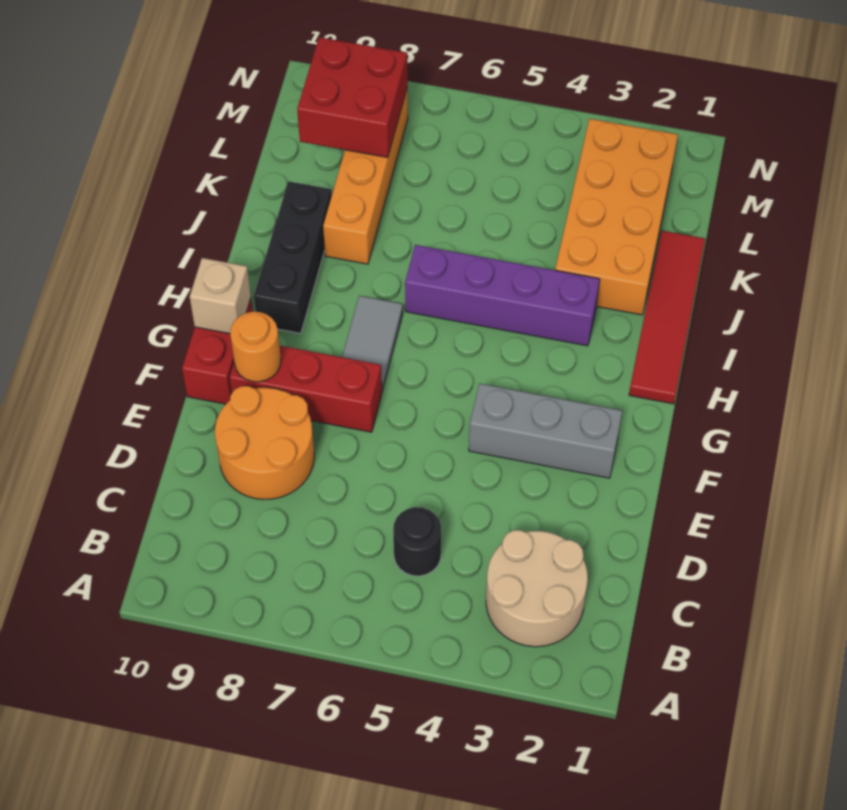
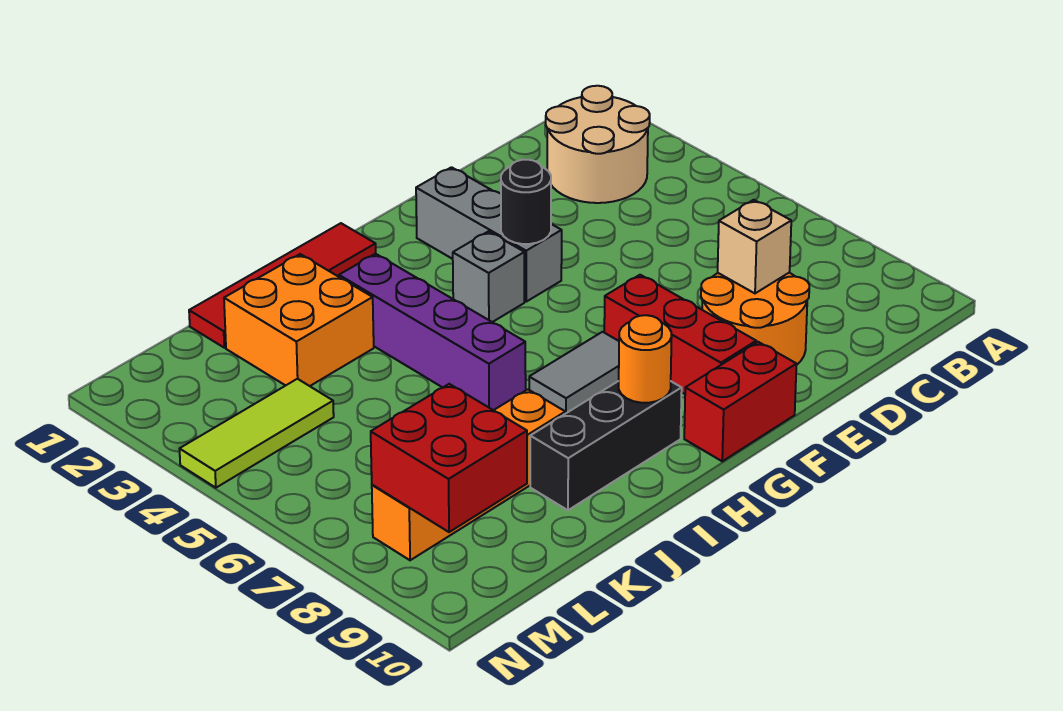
black 1x1 round brick [393,507,441,576] -> black 1x1 round brick moved to [501,160,551,244]
orange 1x1 round brick [230,312,281,382] -> orange 1x1 round brick moved to [619,315,672,403]
none -> grey 1x1 brick [453,231,524,322]
tan 1x1 brick [190,258,251,334] -> tan 1x1 brick moved to [718,200,791,293]
orange 2x4 brick [555,119,678,315] -> orange 2x2 brick [224,254,374,386]
none -> lime 1x3 tile [180,379,334,488]

